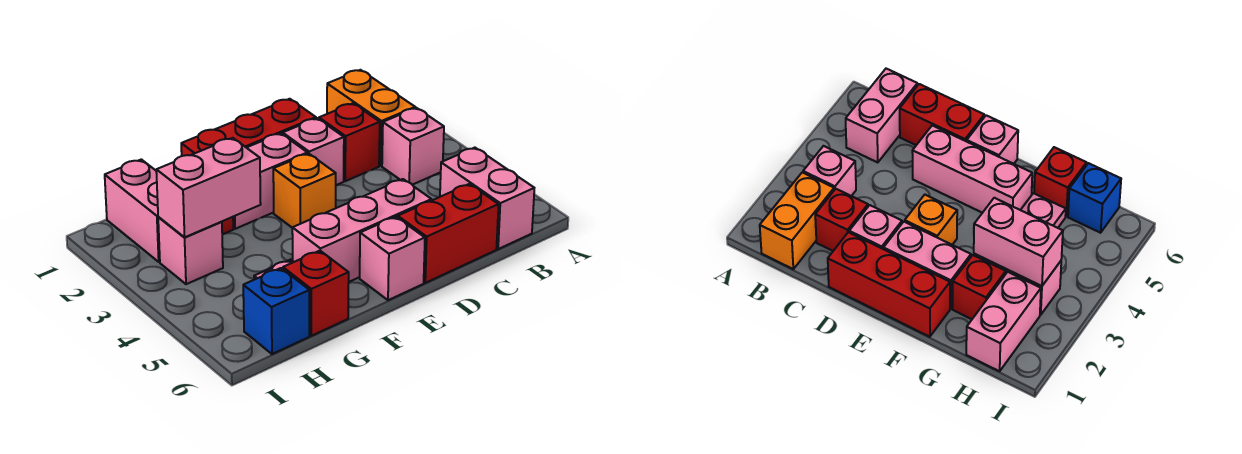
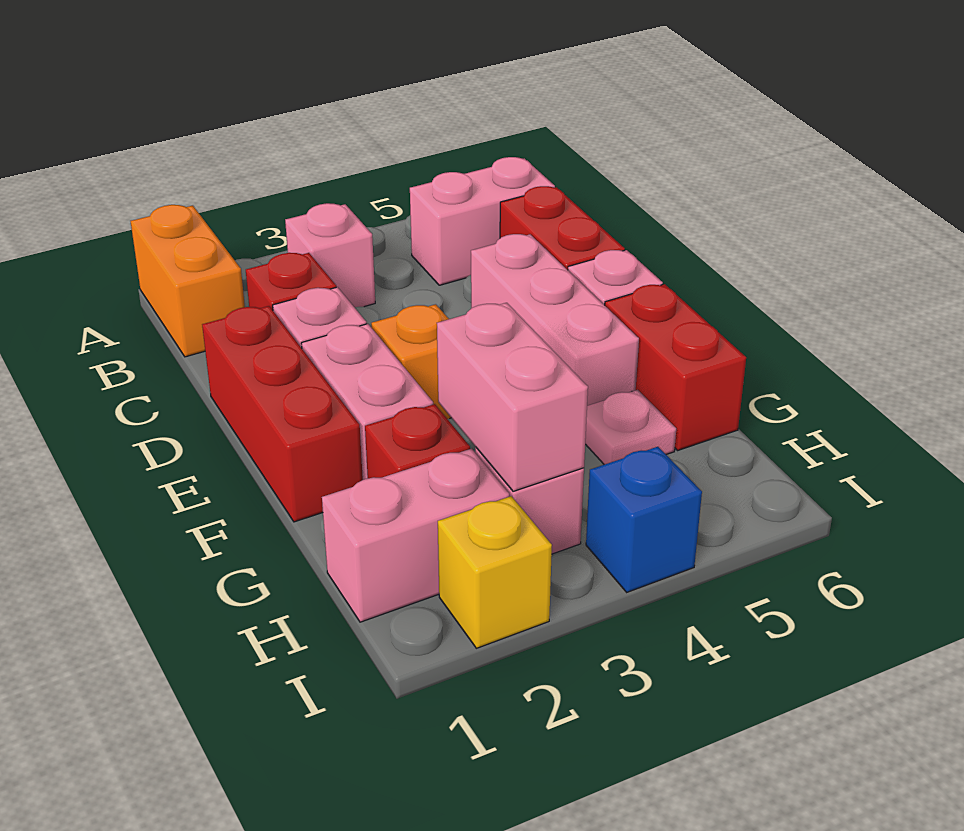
orange 1x2 brick [327,70,415,166] -> orange 1x2 brick turned to [131,205,245,357]
red 1x1 brick [283,251,349,336] -> red 1x2 brick [605,284,746,450]
blue 1x1 brick [243,268,309,354] -> blue 1x1 brick moved to [586,447,702,592]
none -> yellow 1x1 brick [438,496,552,648]

